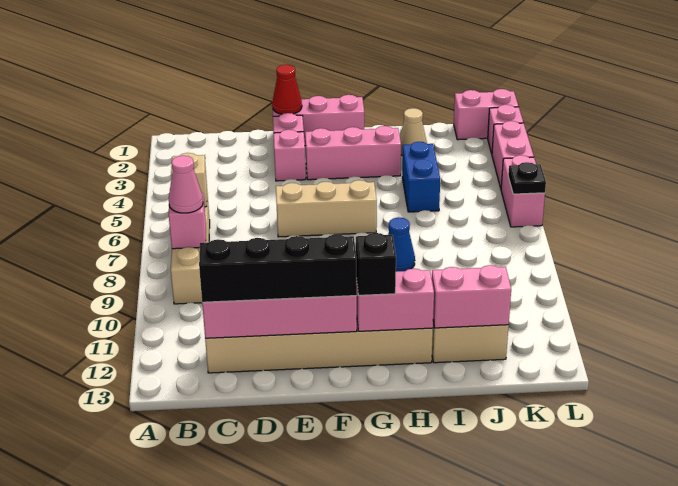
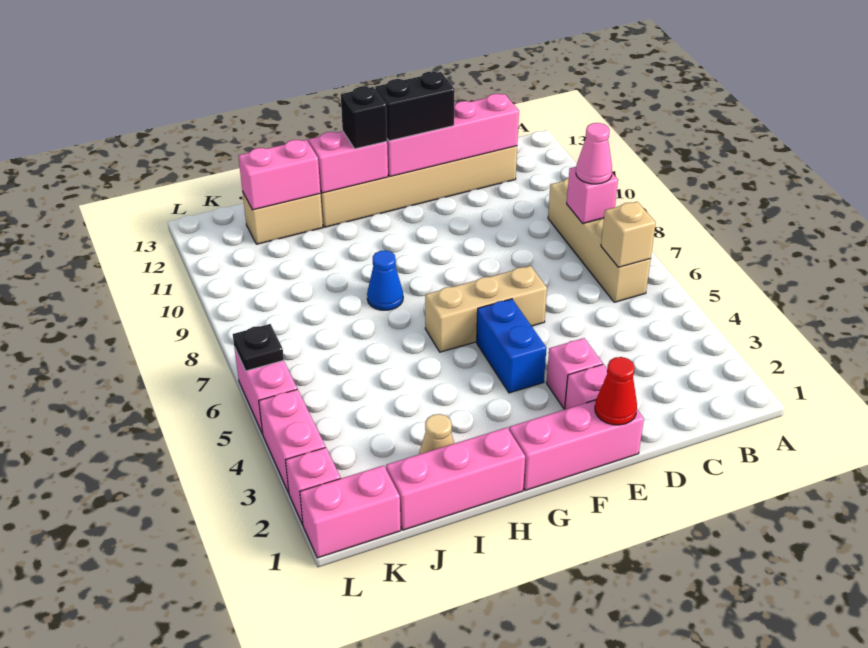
black 1x4 brick [199,234,357,303] -> black 1x2 brick [375,71,455,141]
pink 1x3 brick [305,126,401,180] -> pink 1x3 brick moved to [386,428,525,530]
blue 1x2 brick [402,142,440,212] -> blue 1x2 brick moved to [477,299,546,393]

